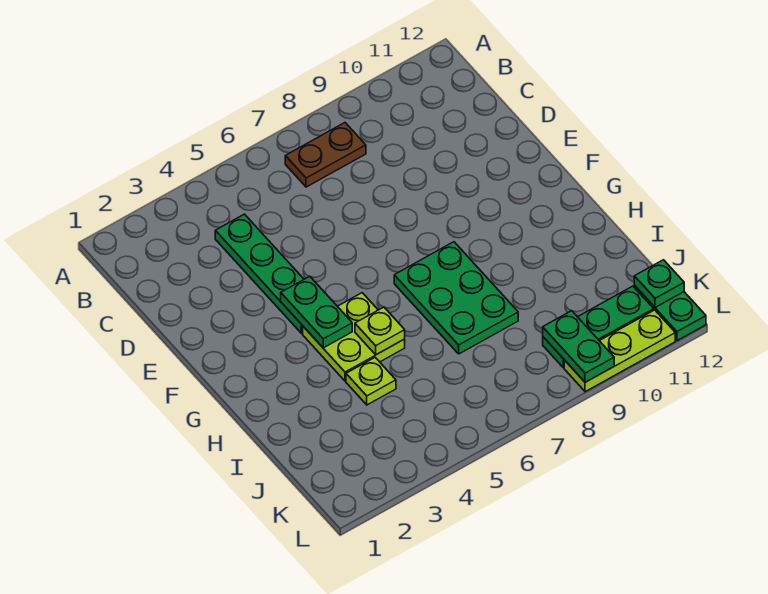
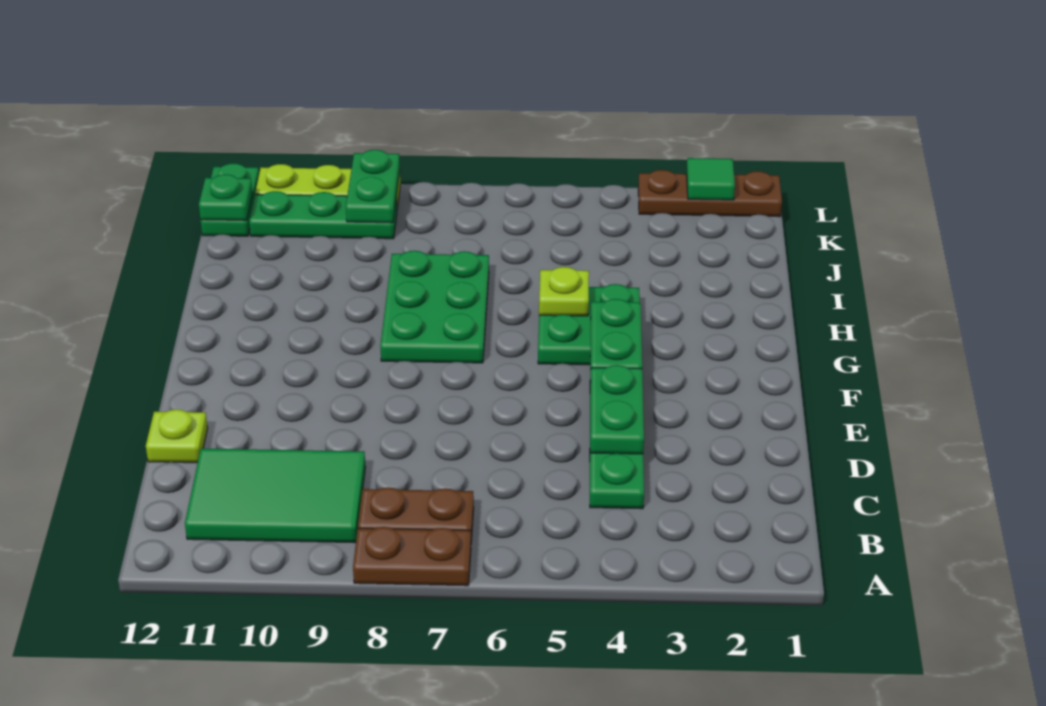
none -> brown 1x2 plate [353,527,471,586]
none -> green 2x3 tile [185,449,365,543]
none -> green 1x2 plate [590,365,644,454]
lime 2x2 plate [303,293,405,381] -> green 2x2 plate [538,284,640,365]
lime 1x1 plate [346,358,396,405] -> lime 1x1 plate moved to [146,409,208,463]
none -> brown 1x3 plate [638,170,782,217]
none -> green 1x1 tile [686,158,735,200]

